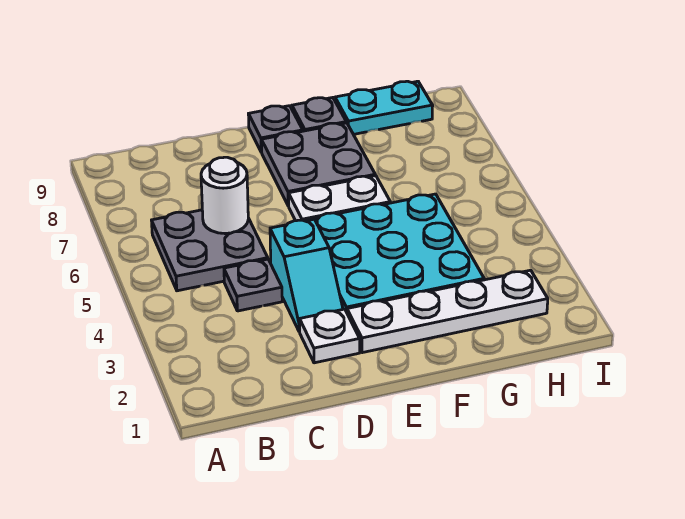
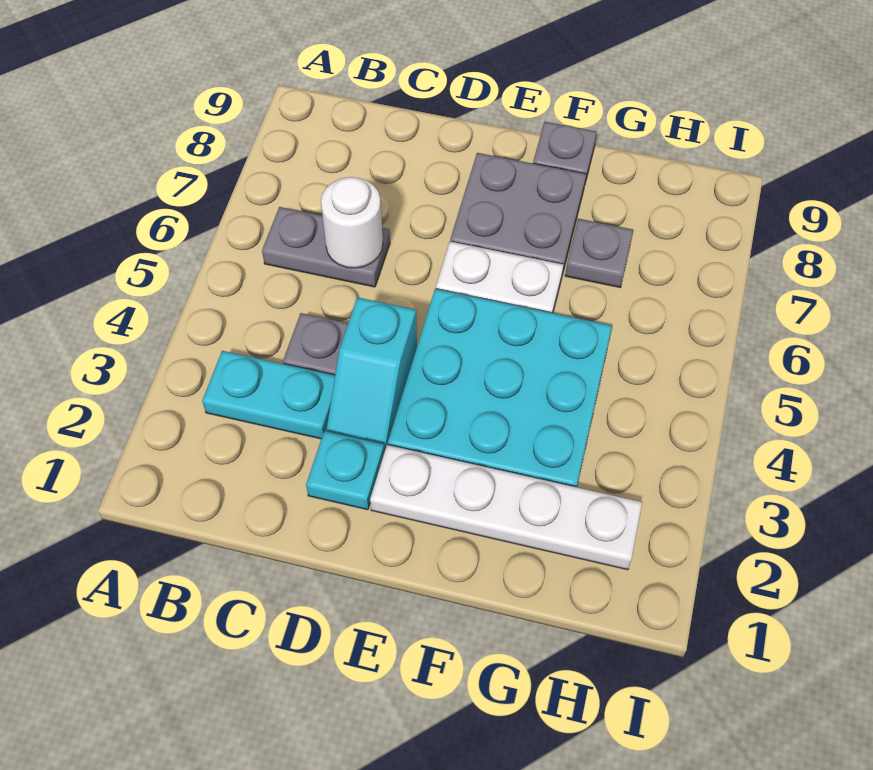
grey 2x2 plate [152,210,268,291] -> grey 1x2 plate [262,207,390,287]
white 1x1 plate [300,309,360,363] -> cyan 1x1 plate [306,431,384,510]
grey 1x1 plate [248,106,303,152] -> grey 1x1 plate moved to [565,219,633,288]
cyan 1x2 plate [335,81,433,134] -> cyan 1x2 plate moved to [202,351,335,439]

